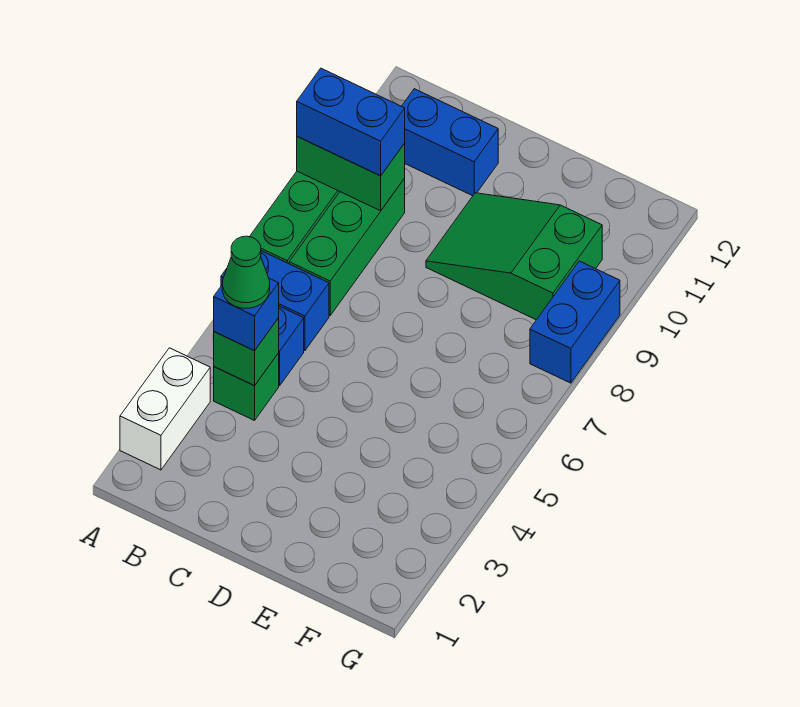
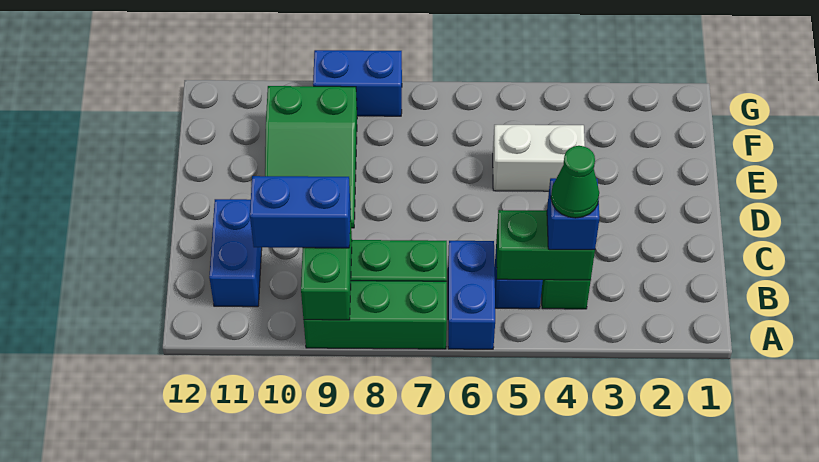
white 1x2 brick [120,348,210,470] -> white 1x2 brick moved to [493,125,585,191]
blue 1x2 brick [297,68,405,176] -> blue 1x2 brick turned to [250,176,351,248]
green 1x1 brick [214,318,279,385] -> green 1x2 brick [496,210,595,280]

